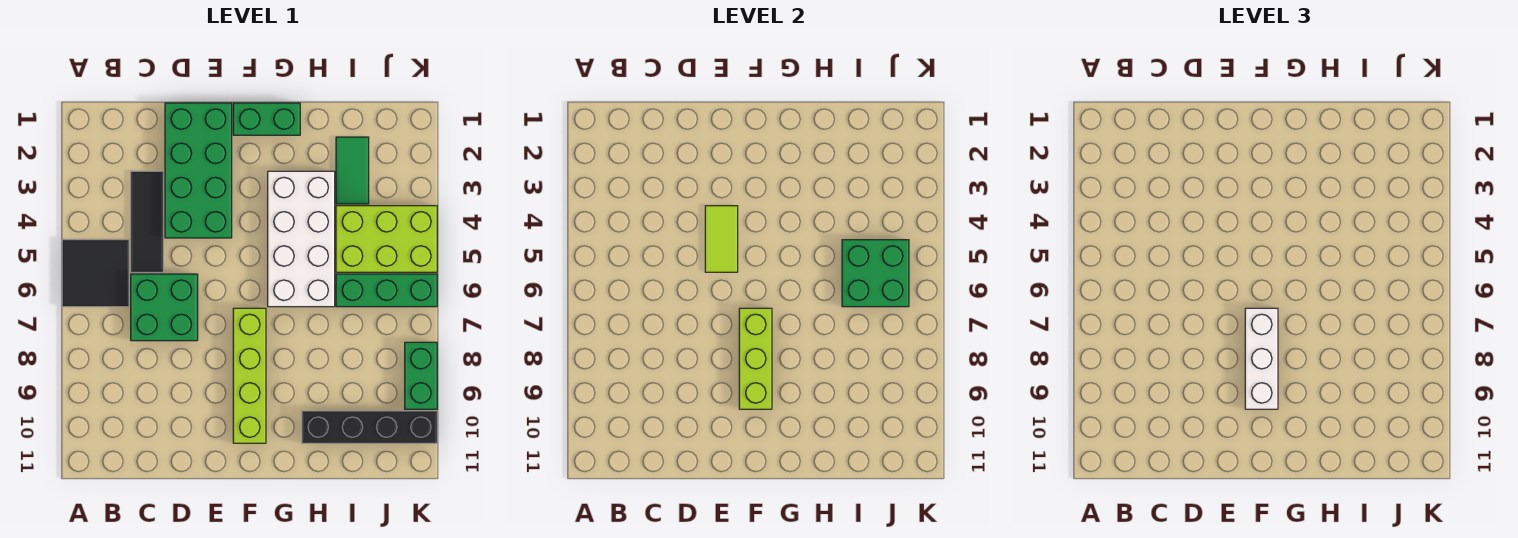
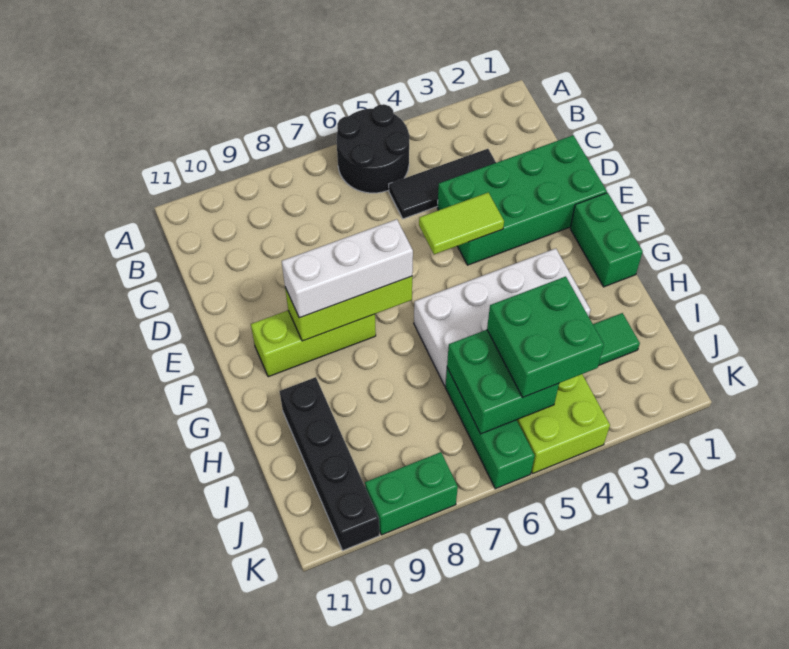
black 2x2 tile [62,240,129,307] -> black 2x2 round brick [337,104,409,193]
green 2x2 brick [131,274,198,341] -> green 2x2 brick moved to [487,277,604,397]
lime 1x4 brick [233,308,266,443] -> lime 1x3 brick [251,311,376,377]

